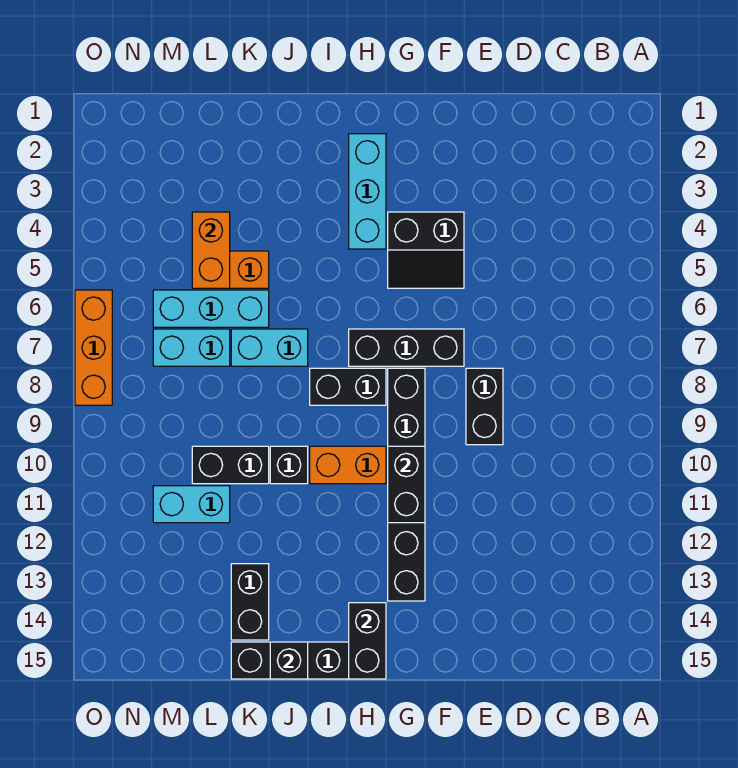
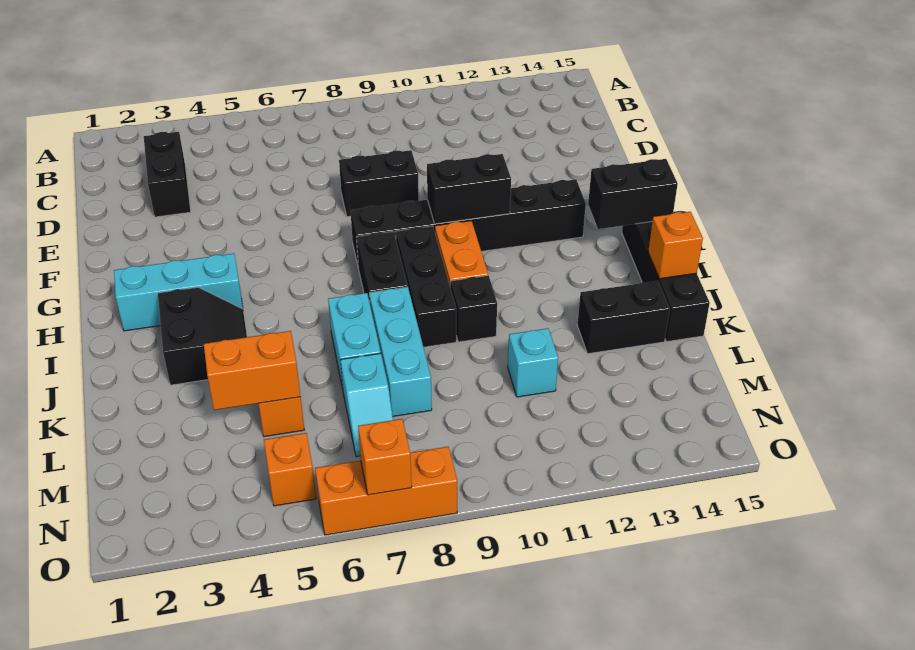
black 2x2 slope [388,212,464,288] -> black 2x2 slope moved to [158,287,247,385]
black 1x3 brick [349,329,464,366] -> black 1x3 brick moved to [396,226,456,347]
black 1x1 brick [270,642,308,679] -> orange 1x1 brick [648,212,703,279]
cyan 1x3 brick [153,290,269,327] -> cyan 1x3 brick moved to [369,287,432,416]
black 1x2 brick [192,446,269,484] -> black 1x2 brick moved to [144,132,191,217]
cyan 1x2 brick [153,329,230,366] -> cyan 1x2 slope [340,353,393,457]
cyan 1x2 brick [153,486,230,523] -> cyan 1x1 brick [508,328,558,397]
none -> orange 1x1 brick [264,433,316,506]
none -> orange 1x1 brick [358,419,412,495]

